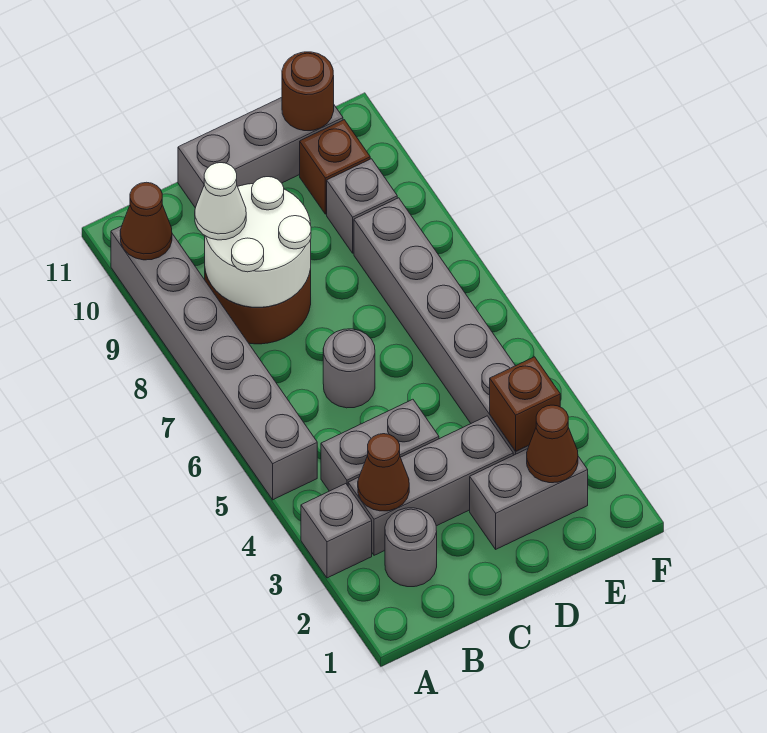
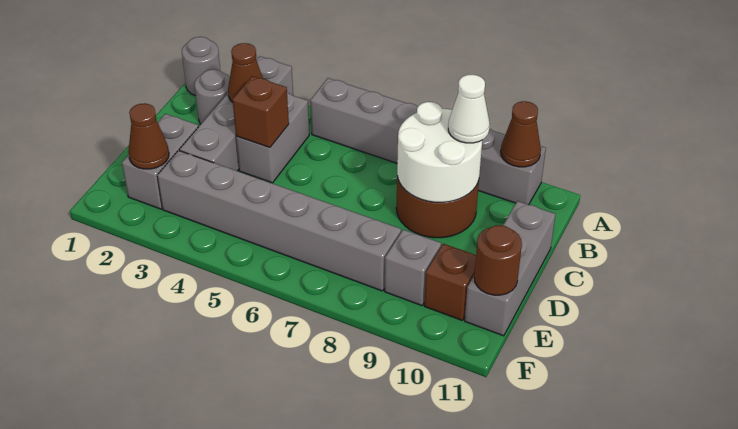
grey 1x1 round brick [323,329,375,408] -> grey 1x1 round brick moved to [182,37,220,96]
brown 1x1 brick [490,357,560,451] -> brown 1x1 brick moved to [232,76,289,148]

